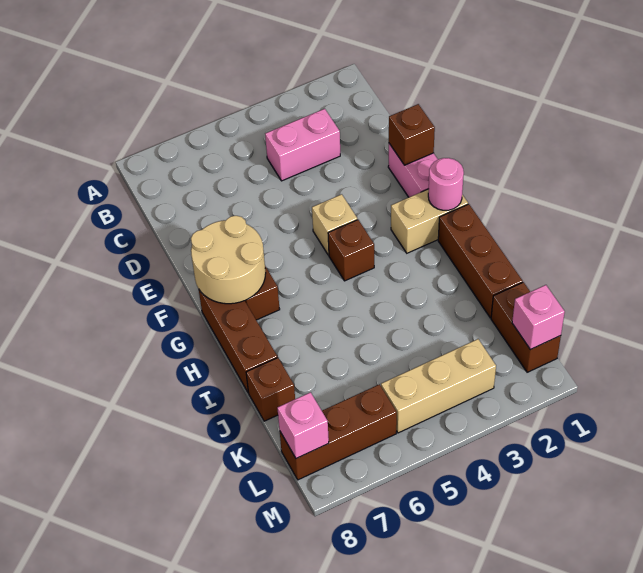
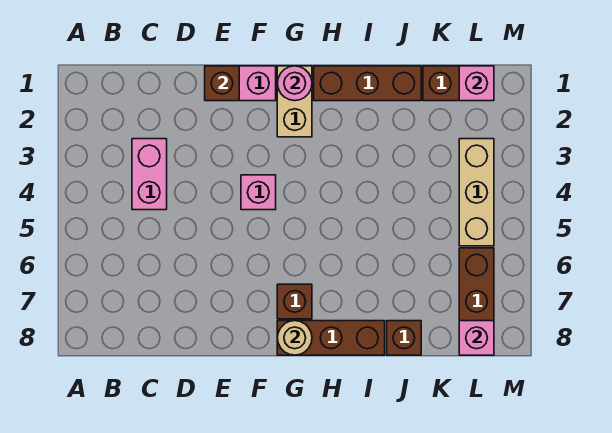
tan 1x1 brick [312,194,357,255] -> pink 1x1 brick [241,175,276,210]
tan 2x2 round brick [191,216,266,304] -> tan 1x1 round brick [277,321,312,355]
brown 1x1 brick [328,220,374,281] -> none

